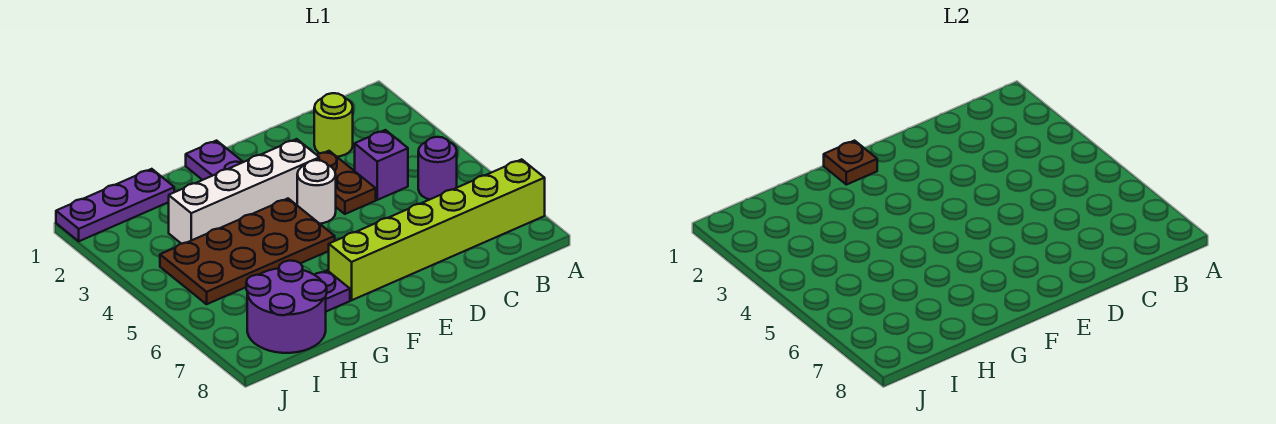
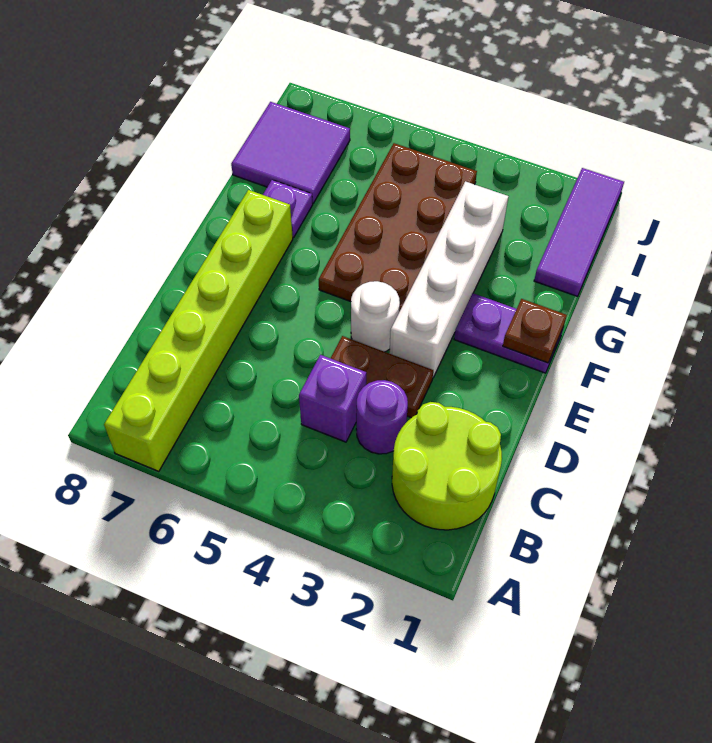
purple 1x1 round brick [418,137,457,200] -> purple 1x1 round brick moved to [356,380,408,454]
lime 1x1 round brick [314,93,353,157] -> lime 2x2 round brick [392,402,502,530]
purple 1x3 plate [56,169,174,241] -> purple 1x3 tile [534,168,624,296]
purple 2x2 round brick [246,261,327,353] -> purple 2x2 tile [231,102,350,203]

